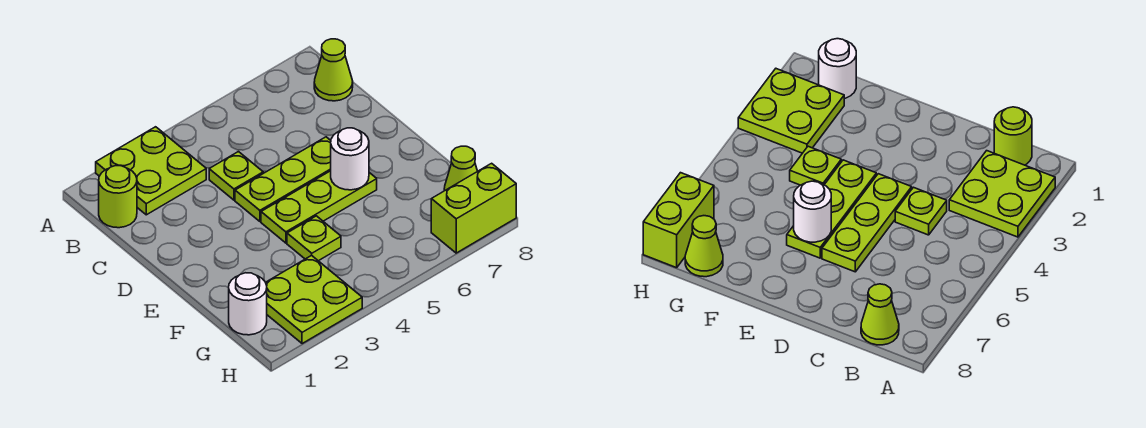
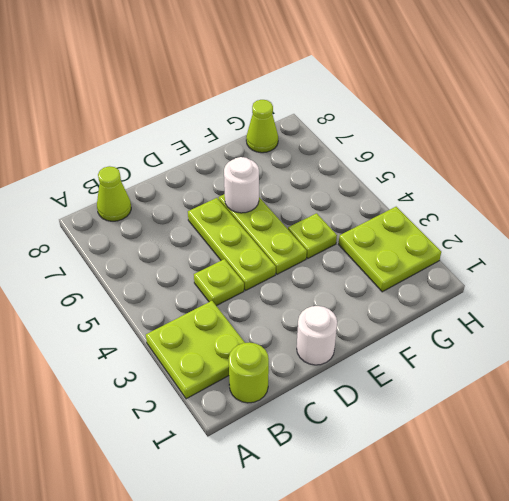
white 1x1 round brick [229,273,267,335] -> white 1x1 round brick moved to [297,306,337,365]
lime 1x2 brick [431,163,516,253] -> none

